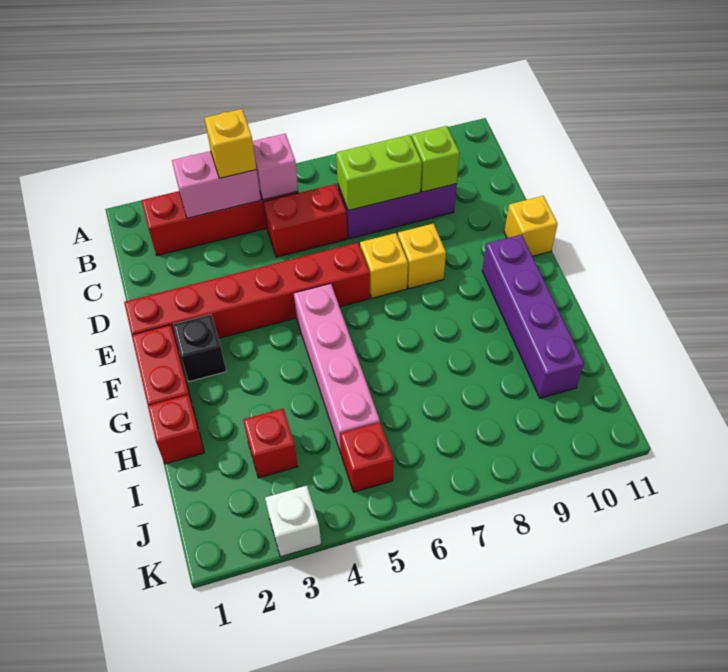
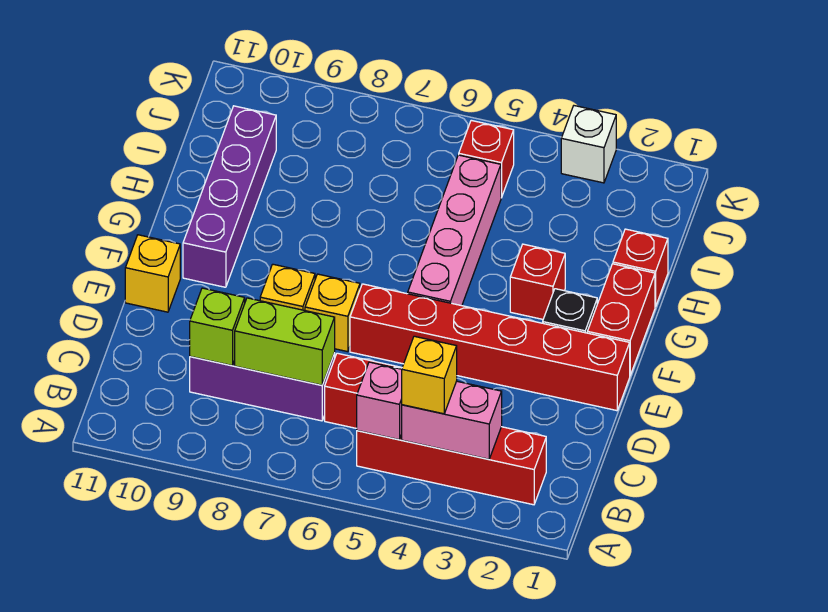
red 1x1 brick [243,409,298,478] -> red 1x1 brick moved to [510,244,565,319]

